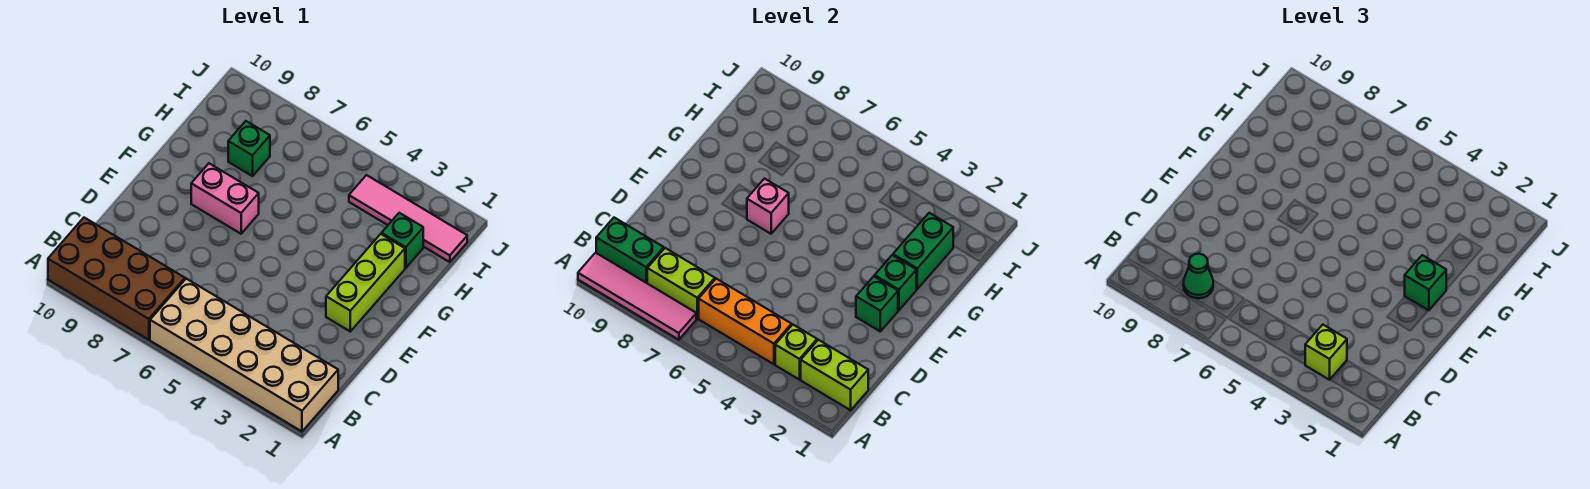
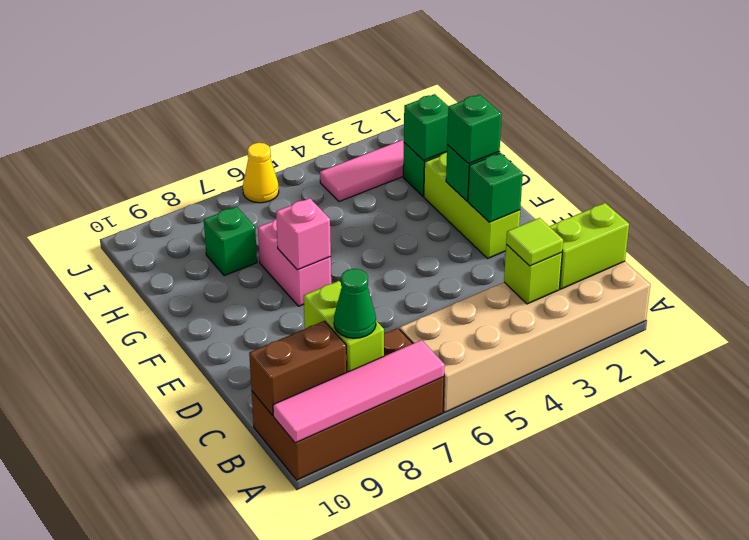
lime 1x1 brick [1305,325,1347,380] -> lime 1x1 tile [506,218,563,266]
orange 1x3 brick [699,279,792,364] -> none
lime 1x2 brick [647,248,715,318] -> lime 1x2 brick turned to [304,281,384,372]
green 1x2 brick [596,218,664,283] -> brown 1x2 brick [249,321,347,416]
pink 1x2 brick [191,163,259,234] -> pink 1x2 brick turned to [258,219,331,306]
green 1x2 brick [893,213,953,289] -> green 1x1 brick [404,94,448,161]
none -> yellow 1x1 cone [243,143,279,203]

